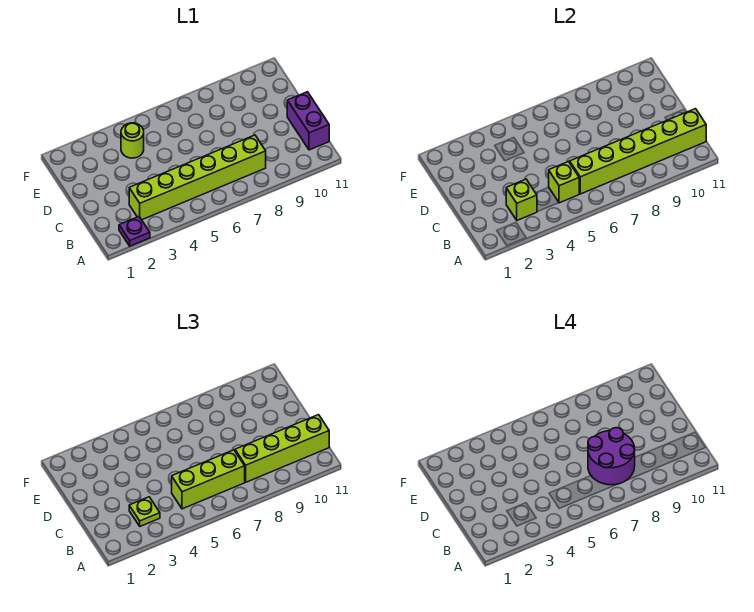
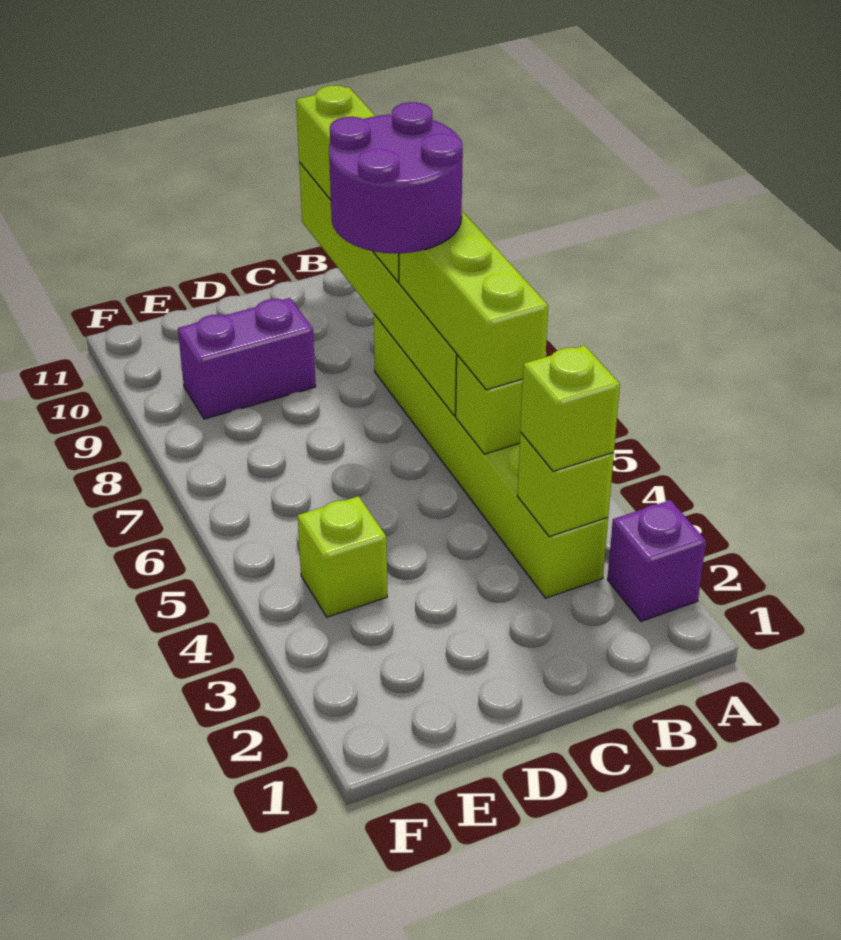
purple 1x1 plate [119,217,150,246] -> purple 1x1 brick [607,500,706,621]
lime 1x1 plate [129,497,160,526] -> lime 1x1 brick [520,346,620,471]
purple 1x2 brick [287,92,329,150] -> purple 1x2 brick moved to [178,298,316,419]
lime 1x1 round brick [121,123,144,158] -> lime 1x1 brick [298,496,387,617]

